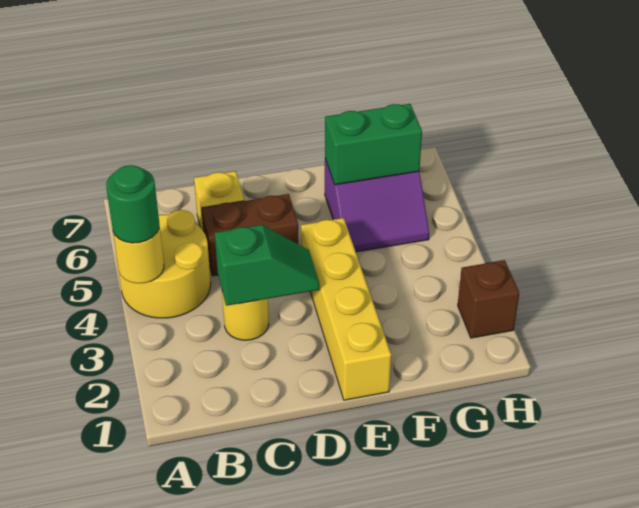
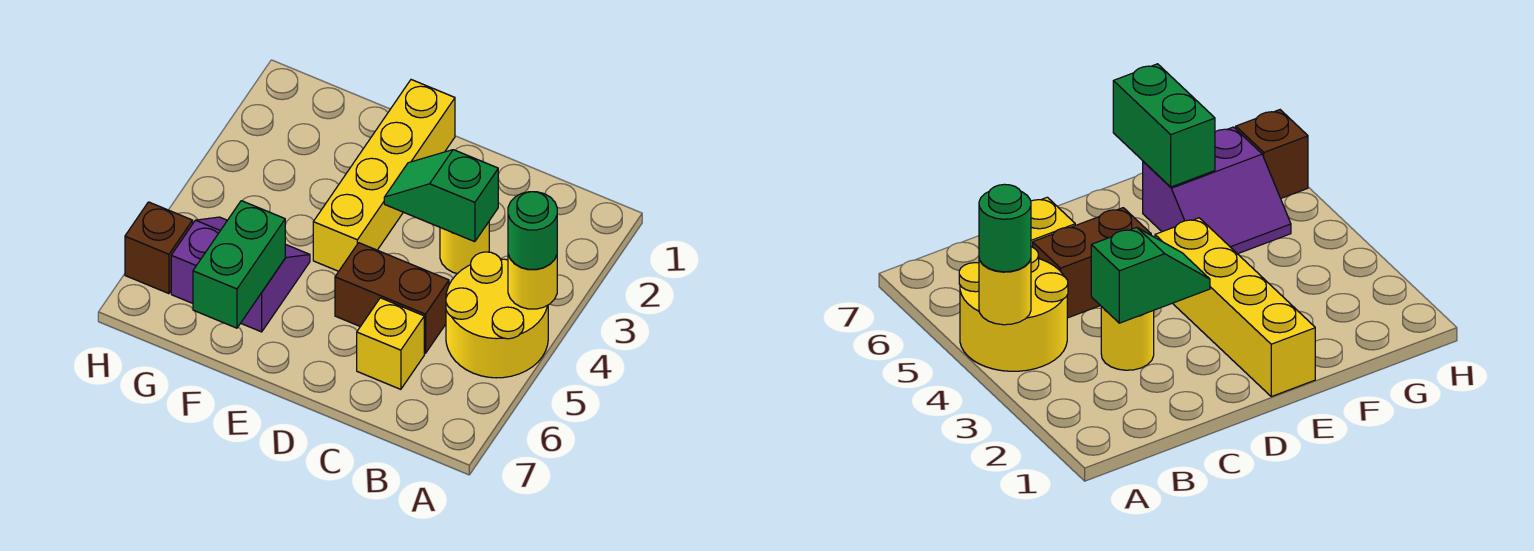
green 1x2 brick [325,104,422,185] -> green 1x2 brick turned to [193,201,285,328]
brown 1x1 brick [458,260,519,338] -> brown 1x1 brick moved to [125,202,193,294]

